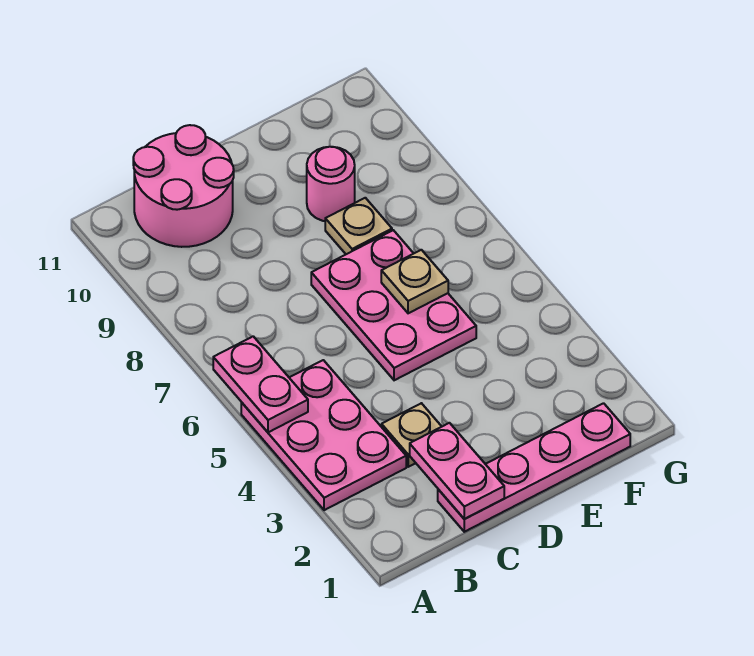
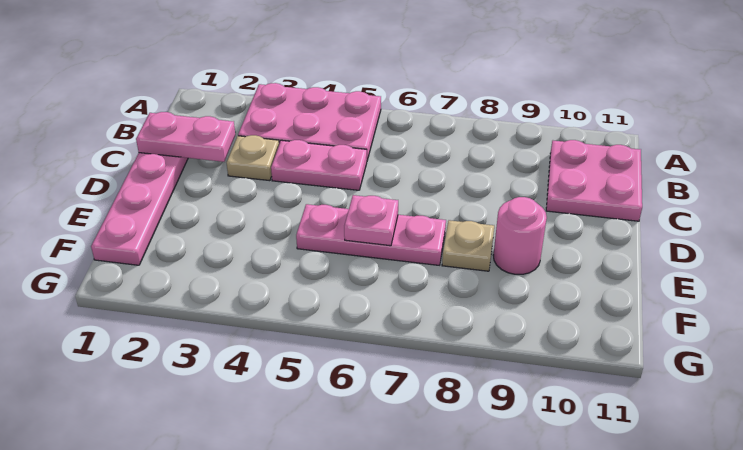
pink 1x2 plate [213,336,308,432] -> pink 1x2 plate moved to [271,140,367,190]
pink 2x2 round brick [133,125,234,247] -> pink 2x2 plate [546,140,642,221]
pink 2x3 plate [311,230,476,380] -> pink 1x3 plate [296,204,446,265]
tan 1x1 plate [381,250,448,313] -> pink 1x1 plate [344,195,398,246]

